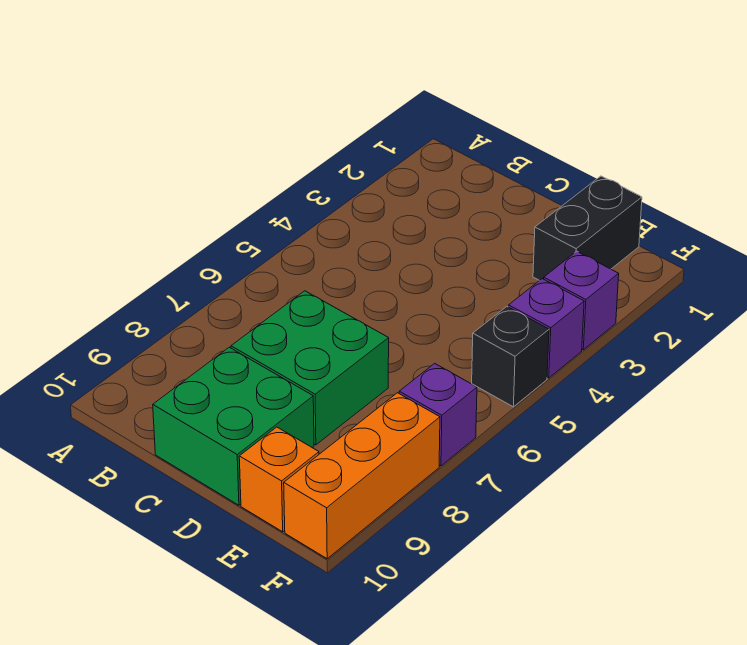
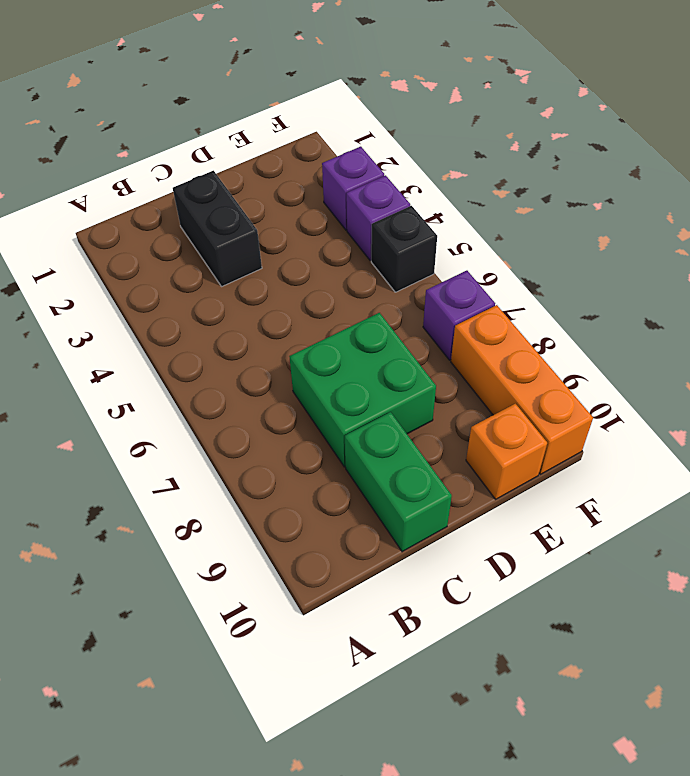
green 2x2 brick [153,347,314,505] -> green 1x2 brick [345,412,452,552]
black 1x2 brick [533,176,642,281] -> black 1x2 brick moved to [173,171,262,287]

